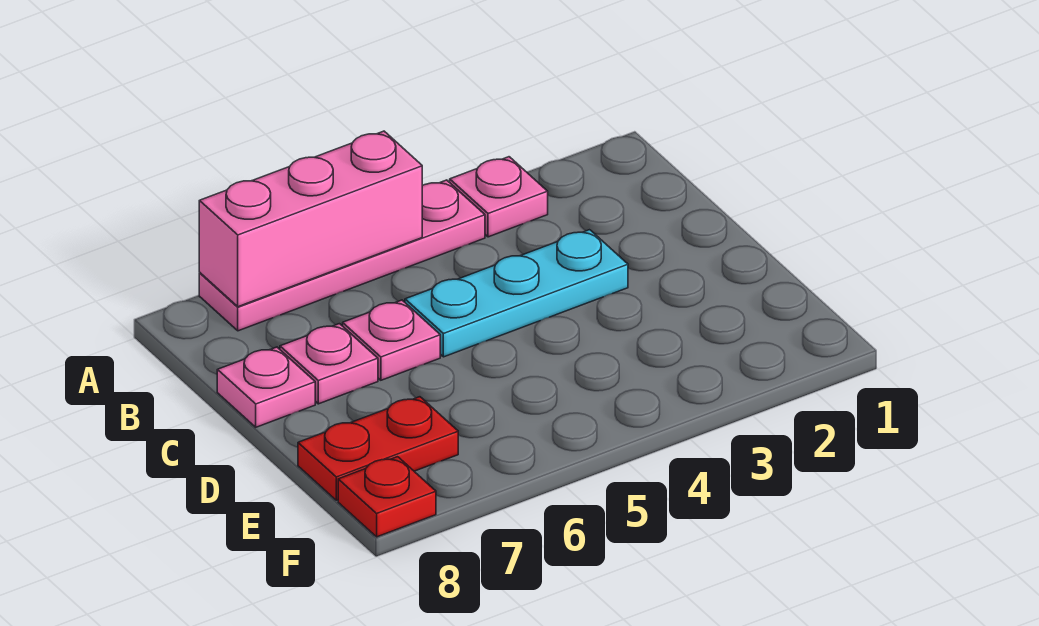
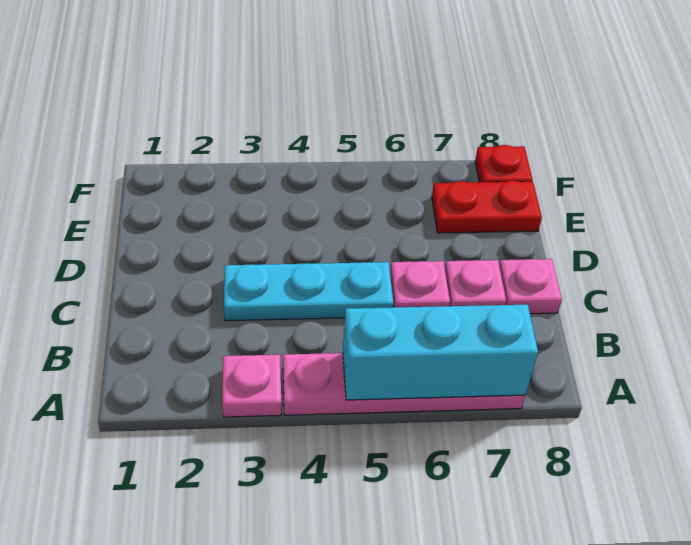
pink 1x3 brick [199,131,422,307] -> cyan 1x3 brick [343,305,538,400]

